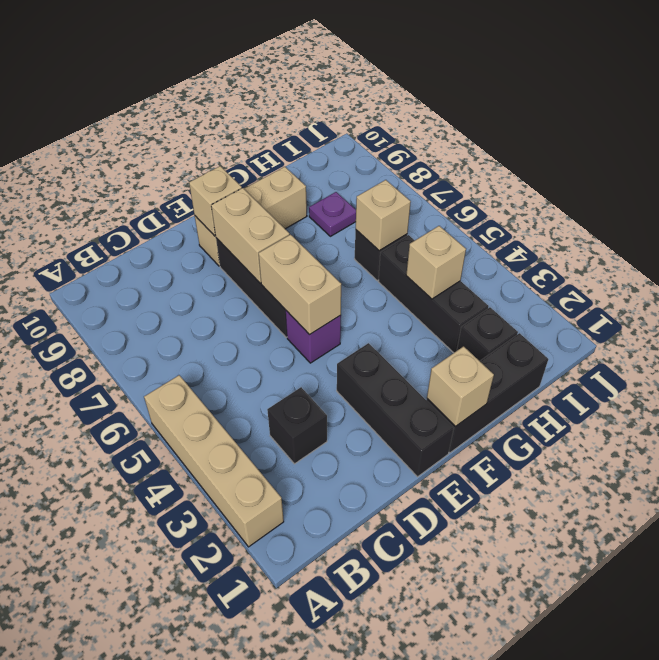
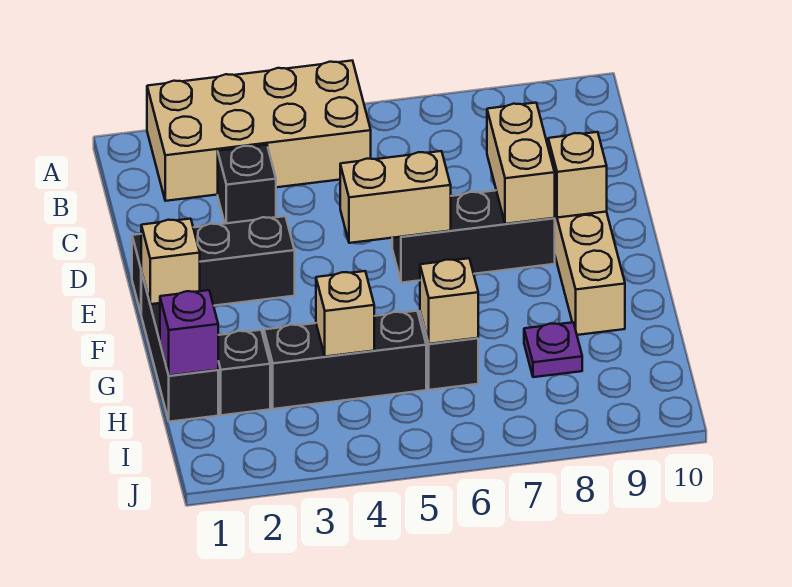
tan 1x4 brick [144,375,284,547] -> tan 2x4 brick [147,61,371,201]
purple 1x1 brick [286,311,341,363] -> purple 1x1 brick moved to [160,290,218,376]
tan 1x2 brick [211,188,290,283] -> tan 1x2 brick turned to [487,103,555,224]

